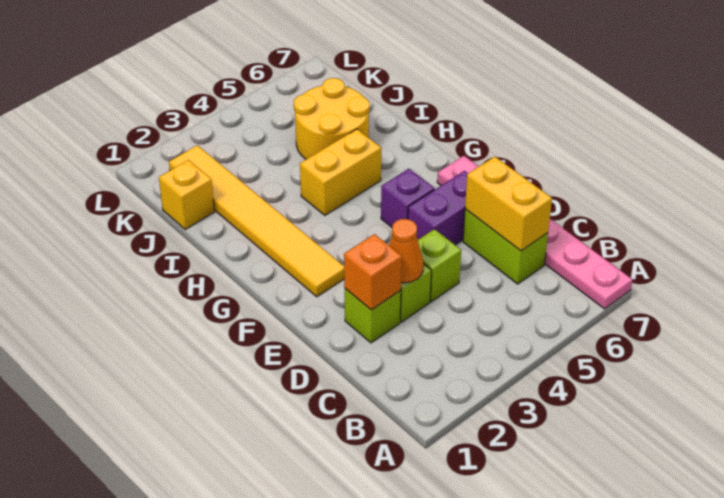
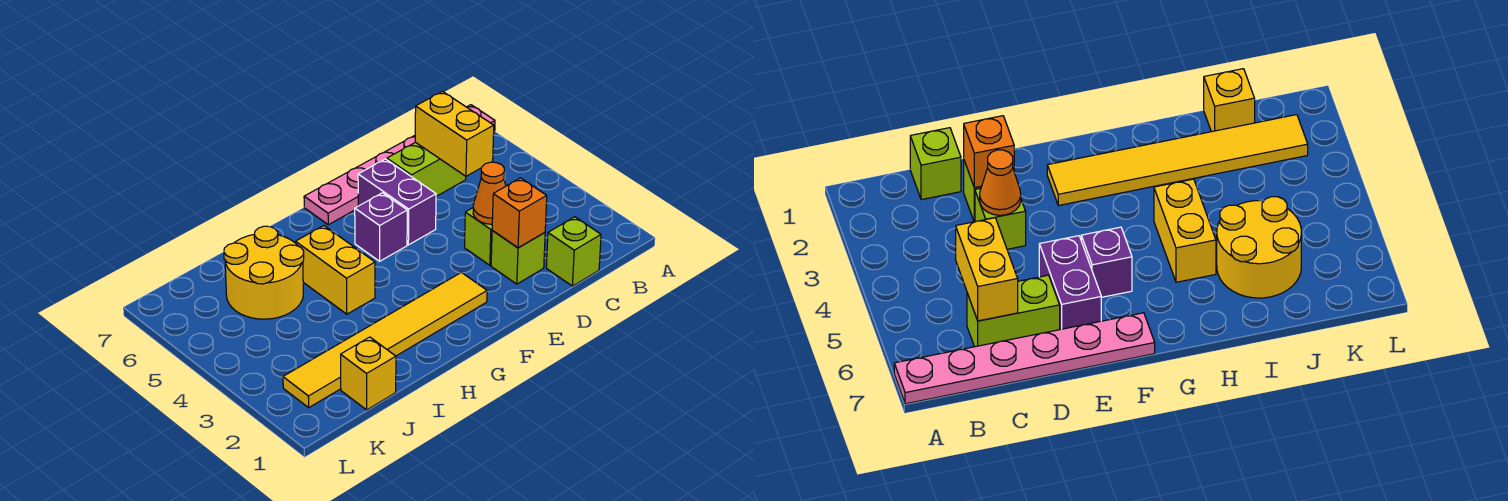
yellow 1x2 brick [465,157,552,251] -> yellow 1x2 brick turned to [415,92,494,176]
lime 1x1 brick [418,229,461,302] -> lime 1x1 brick moved to [546,217,601,286]

